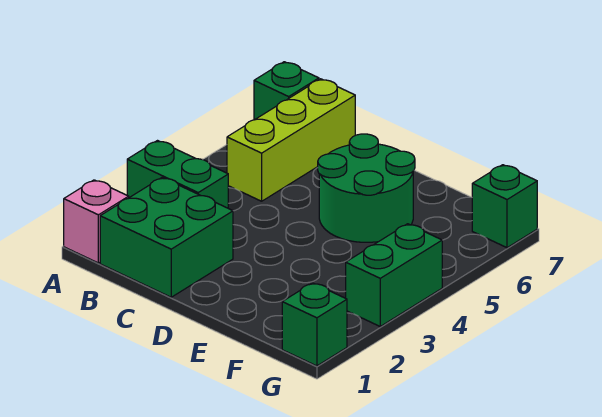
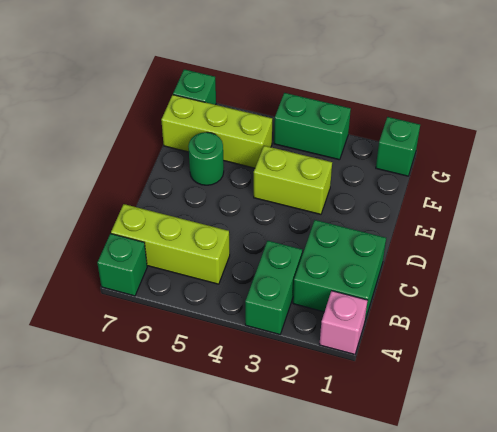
green 2x2 round brick [318,134,415,242] -> green 1x1 round brick [188,132,224,185]
none -> lime 1x2 brick [254,146,332,214]
none -> lime 1x3 brick [161,95,272,168]

